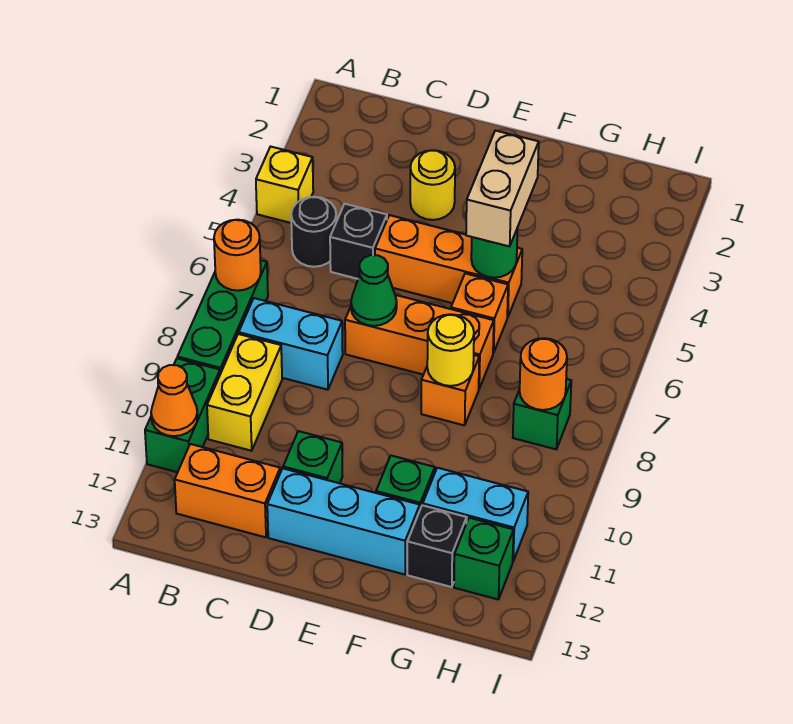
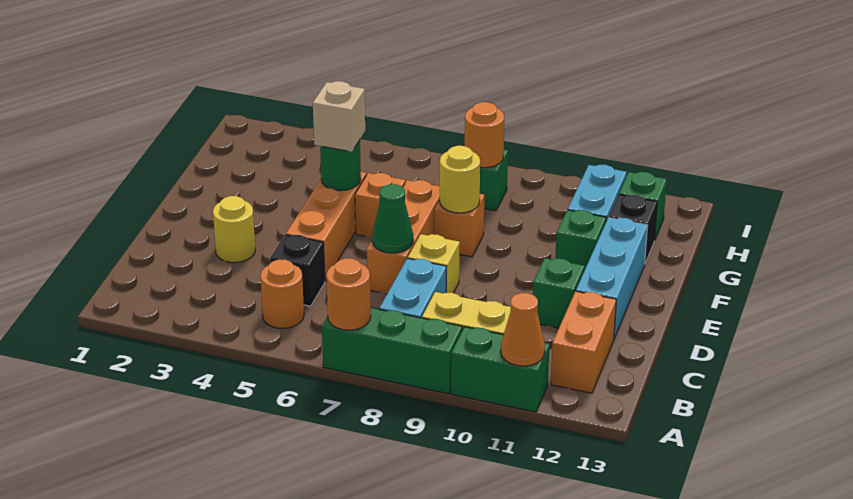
yellow 1x1 brick [256,147,313,223] -> yellow 1x1 brick moved to [408,234,460,293]
black 1x1 round brick [291,197,336,267] -> orange 1x1 round brick [261,259,304,329]
tan 1x2 brick [466,131,539,246] -> tan 1x1 brick [313,81,365,152]

